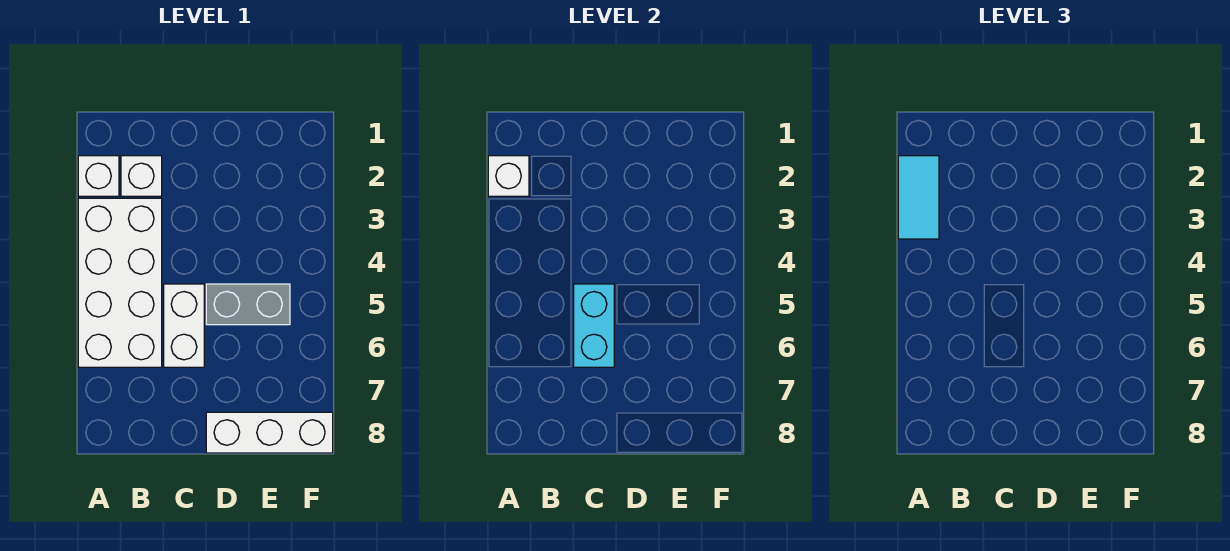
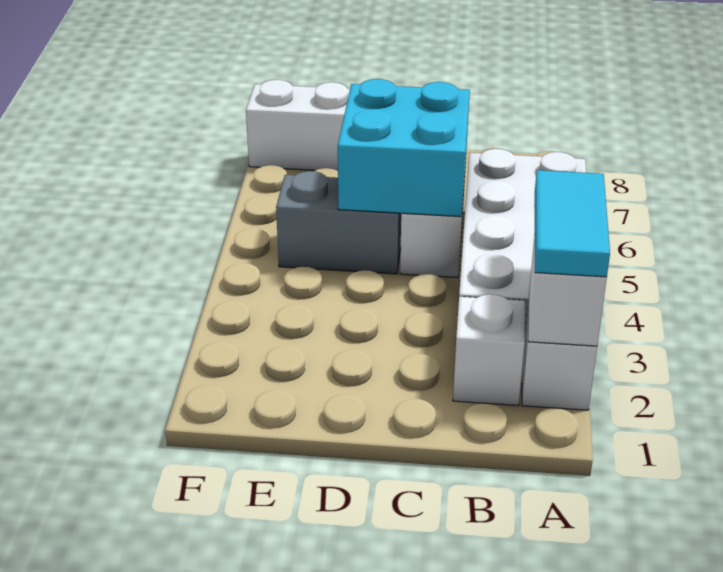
cyan 1x2 brick [574,284,614,367] -> cyan 2x2 brick [338,79,470,217]

